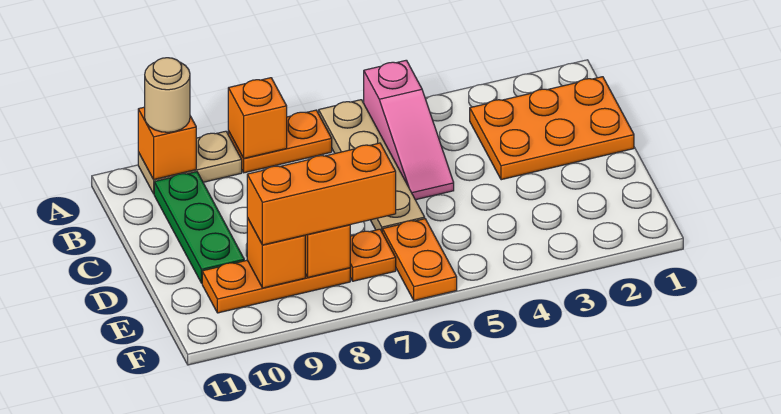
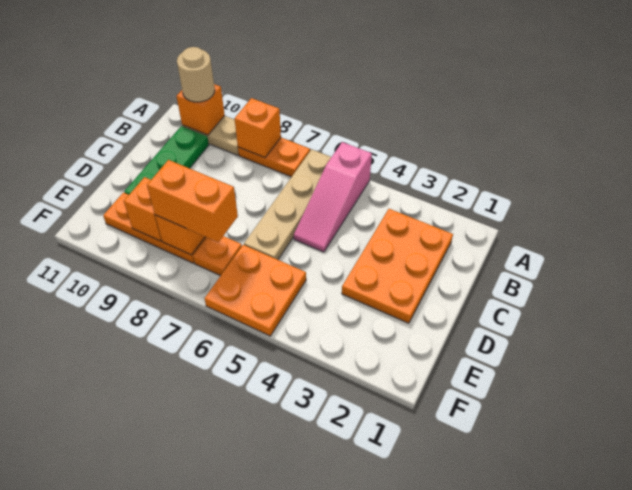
orange 2x3 plate [470,77,634,180] -> orange 2x3 plate turned to [342,209,453,323]
orange 1x2 plate [382,219,457,300] -> orange 2x2 plate [205,245,306,336]
orange 1x3 brick [247,143,396,245] -> orange 1x2 brick [147,160,238,242]

